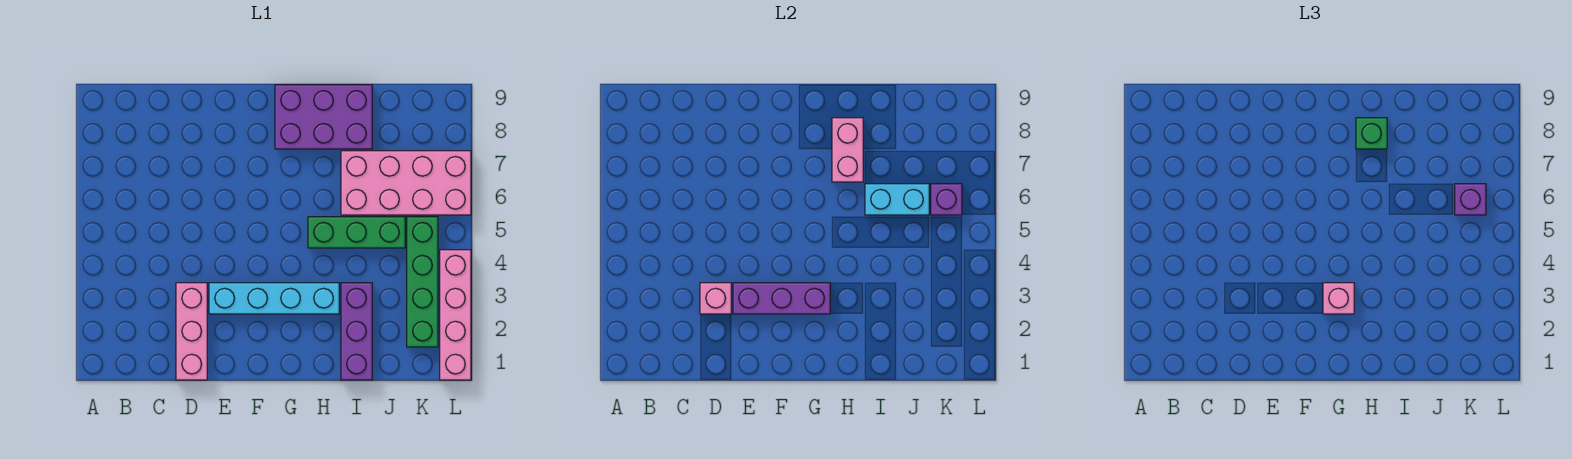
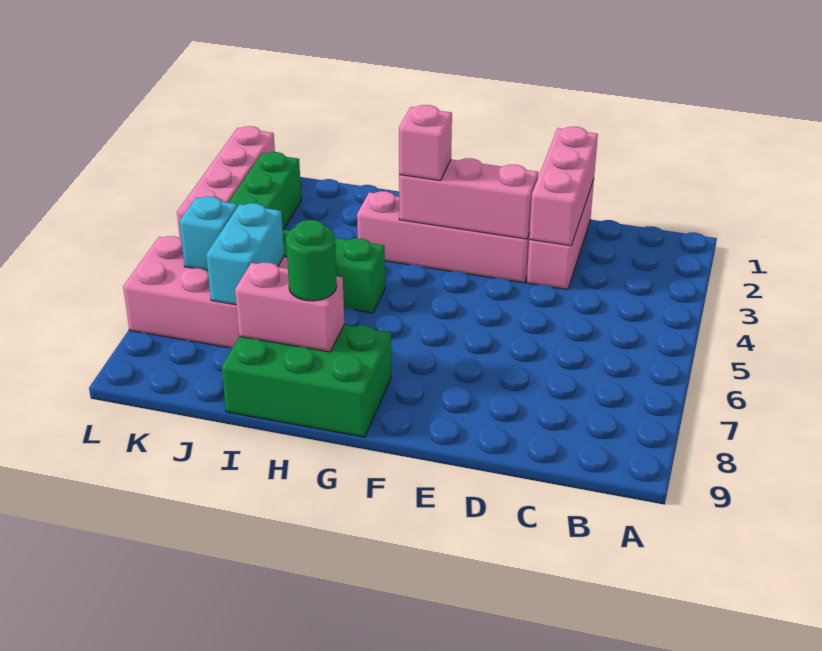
pink 1x1 brick [700,283,731,314] -> pink 1x3 brick [529,127,598,246]
cyan 1x4 brick [209,283,339,314] -> pink 1x4 brick [357,191,530,283]
purple 1x3 brick [733,283,830,314] -> pink 1x3 brick [399,158,538,239]
purple 2x3 brick [275,85,372,149] -> green 2x3 brick [222,324,391,437]
pink 1x2 brick [832,118,863,182] -> pink 1x2 brick turned to [235,263,344,352]
green 1x1 brick [1356,118,1387,149] -> green 1x1 round brick [286,220,337,301]
purple 1x3 brick [341,283,372,380] -> none
cyan 1x2 brick [865,184,929,215] -> cyan 1x2 brick turned to [206,203,284,305]
purple 1x1 brick [931,184,962,215] -> cyan 1x1 brick [179,197,238,271]
purple 1x1 brick [1455,184,1486,215] -> none

